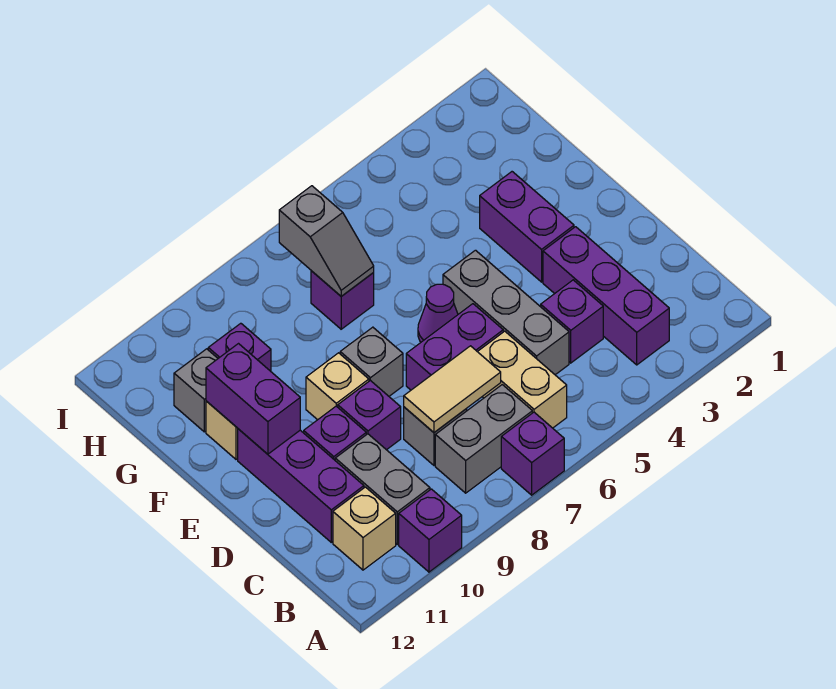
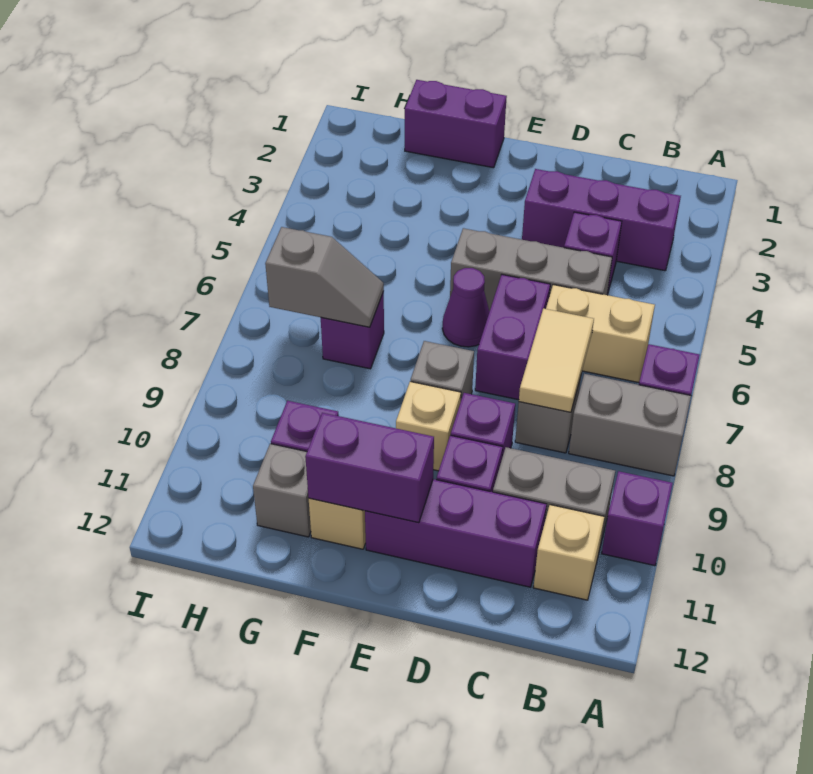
grey 1x2 brick [435,385,532,493] -> grey 1x2 brick turned to [569,374,691,476]
purple 1x2 brick [480,172,574,282] -> purple 1x2 brick moved to [405,80,507,168]

